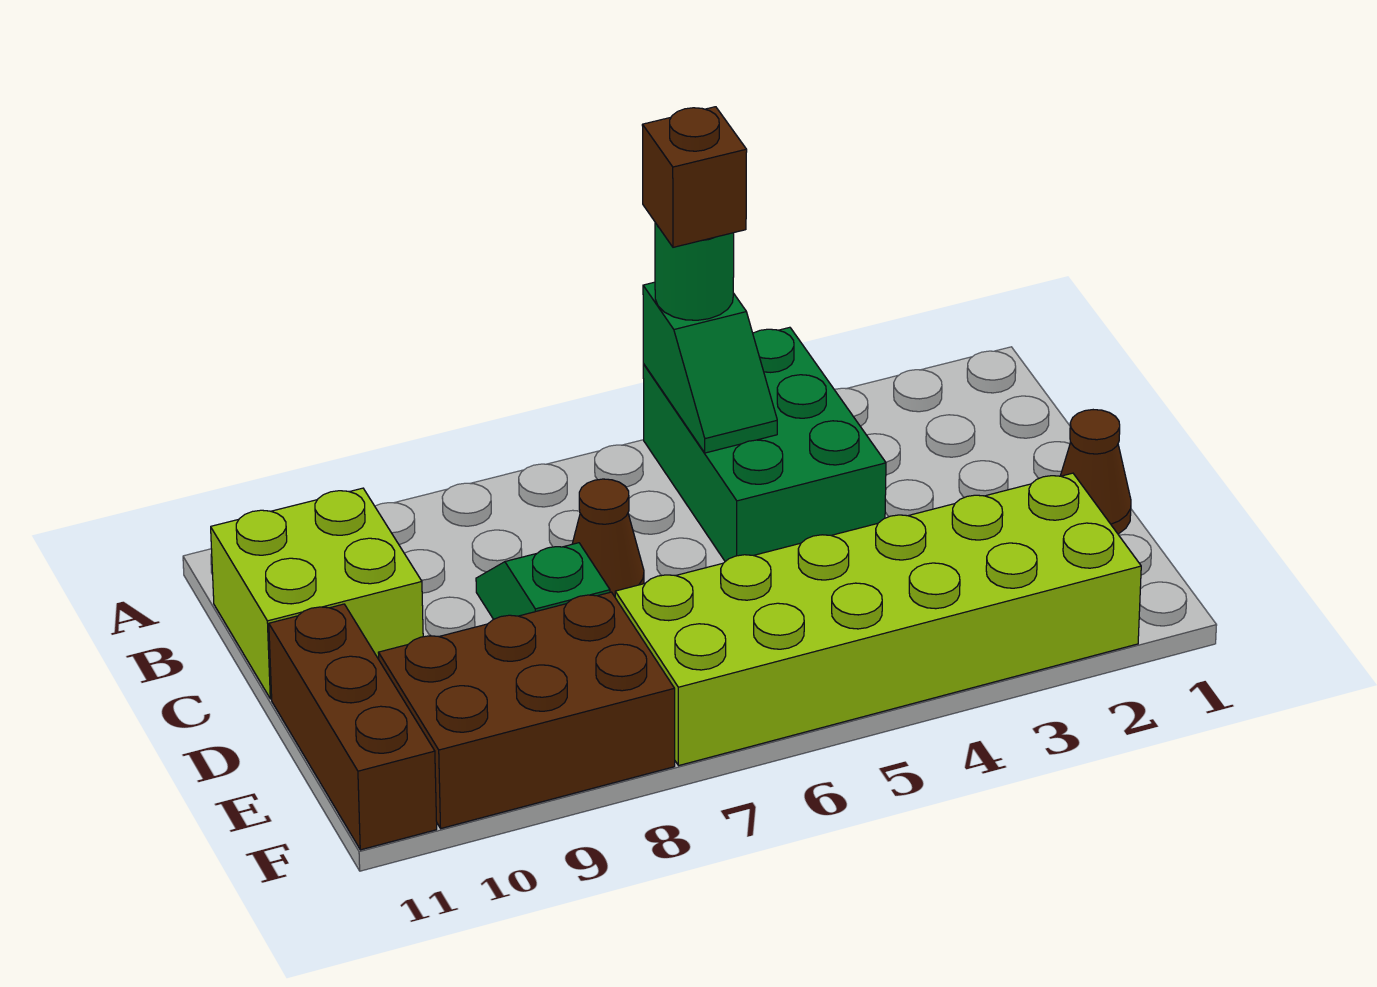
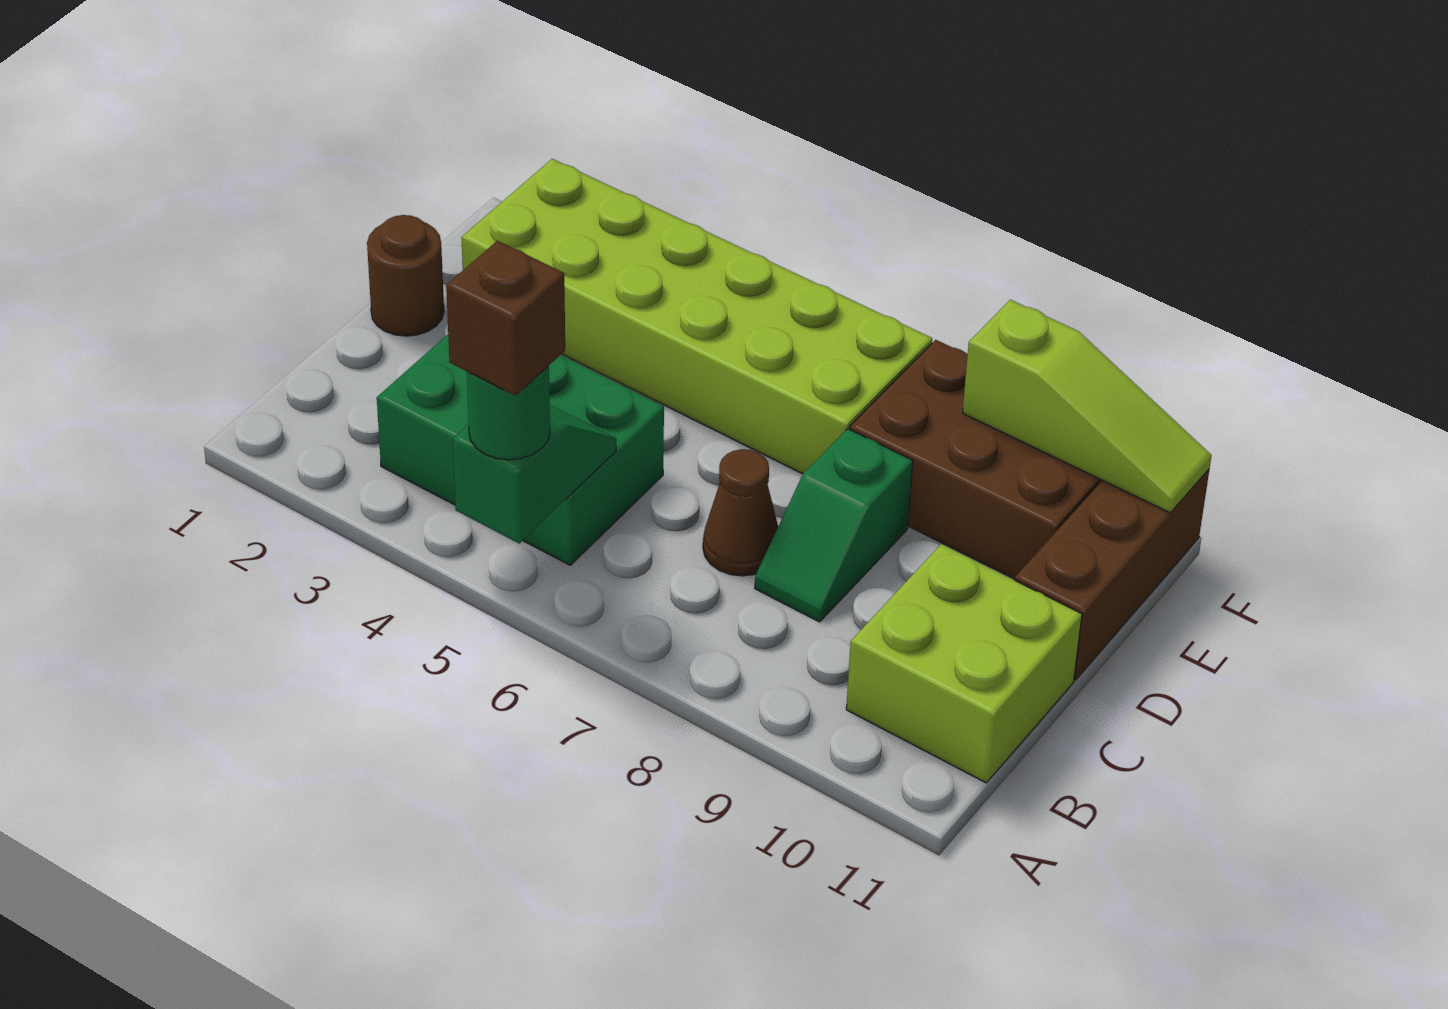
green 2x3 brick [643,327,886,561] -> green 2x3 brick turned to [377,335,664,565]
brown 1x1 cone [1061,410,1131,534] -> brown 1x1 round brick [367,215,444,336]
none -> lime 1x3 slope [963,300,1212,513]

